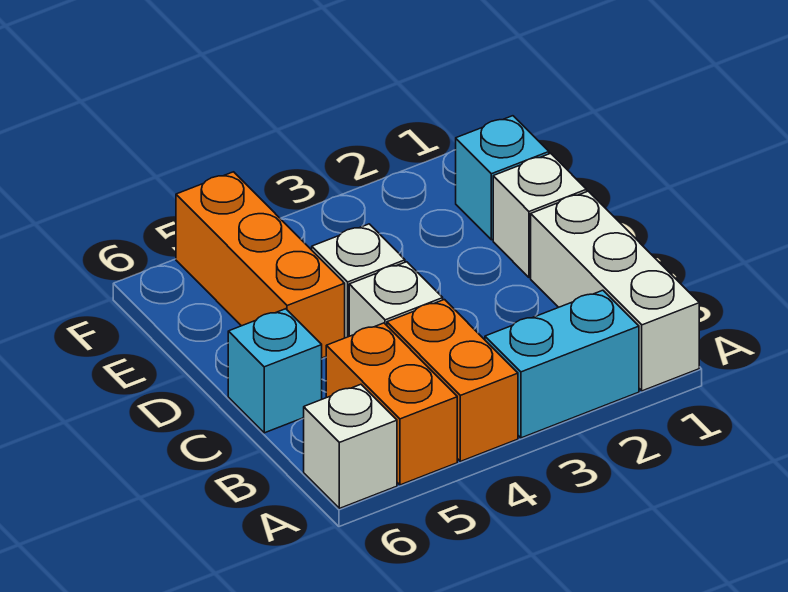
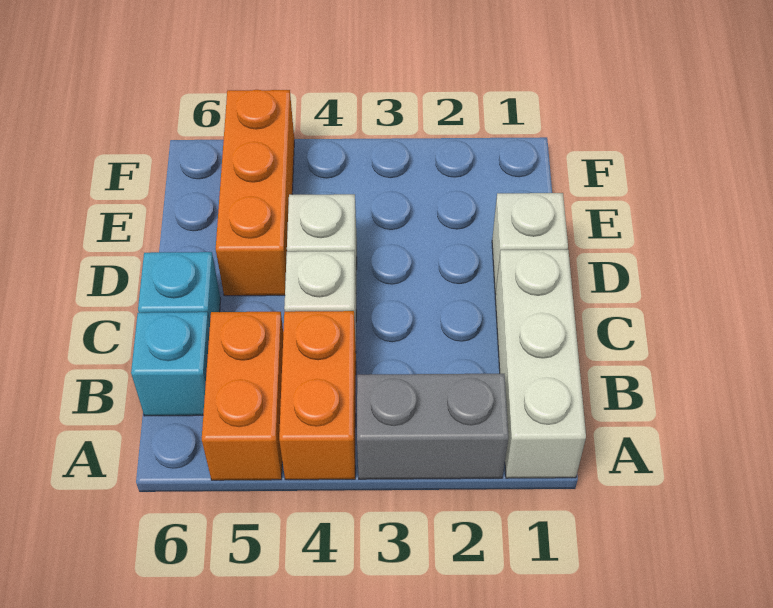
cyan 1x2 brick [485,290,639,438] -> grey 1x2 brick [357,374,509,479]
white 1x1 brick [304,384,397,508] -> none
cyan 1x1 brick [456,116,549,240] -> cyan 1x1 brick moved to [131,312,210,416]

